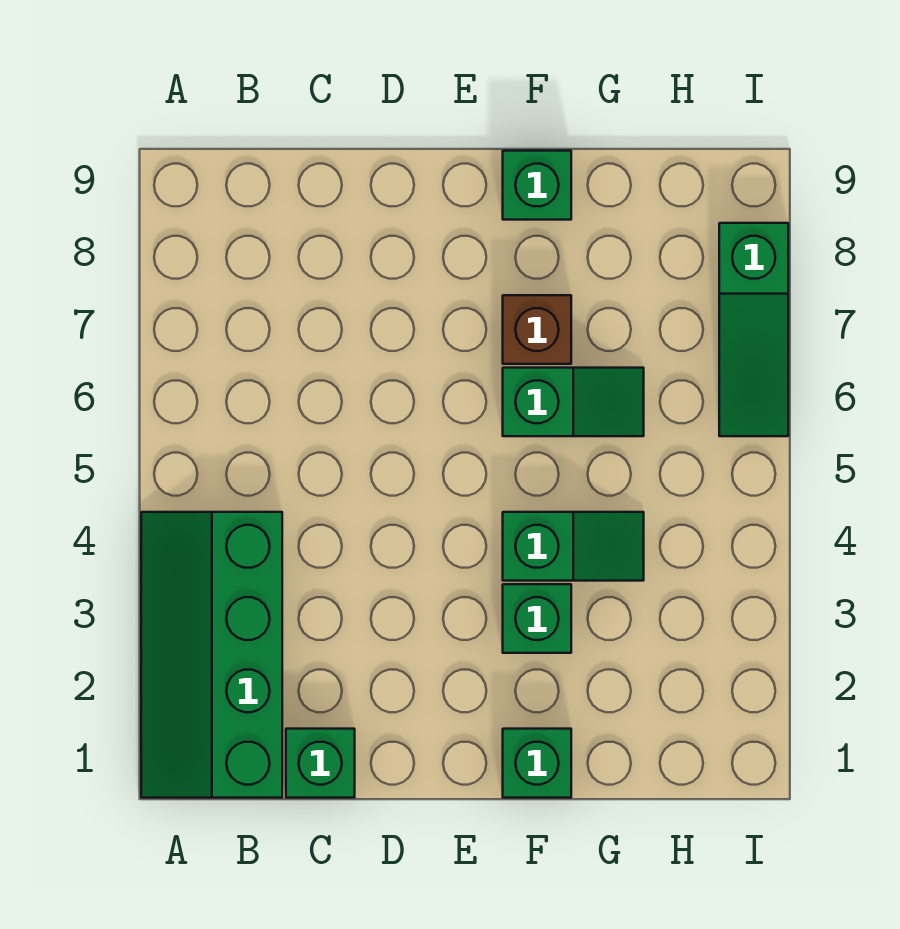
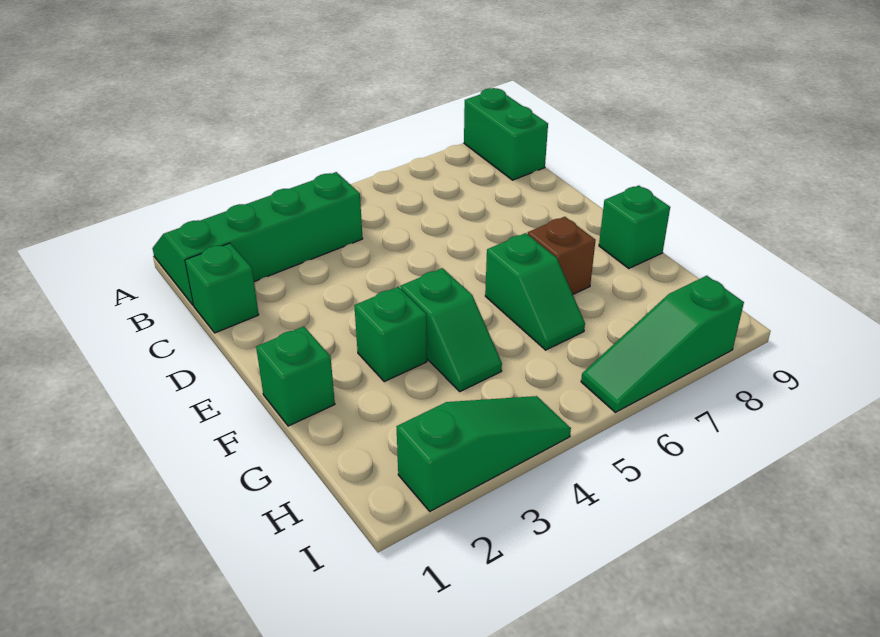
none -> green 1x2 brick [464,88,548,180]
none -> green 1x3 slope [397,396,571,511]

